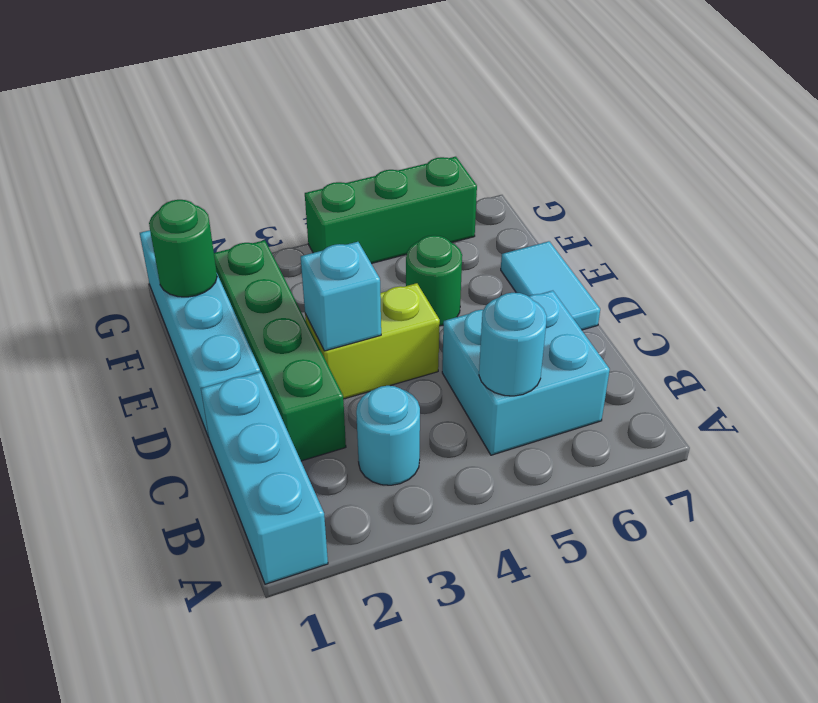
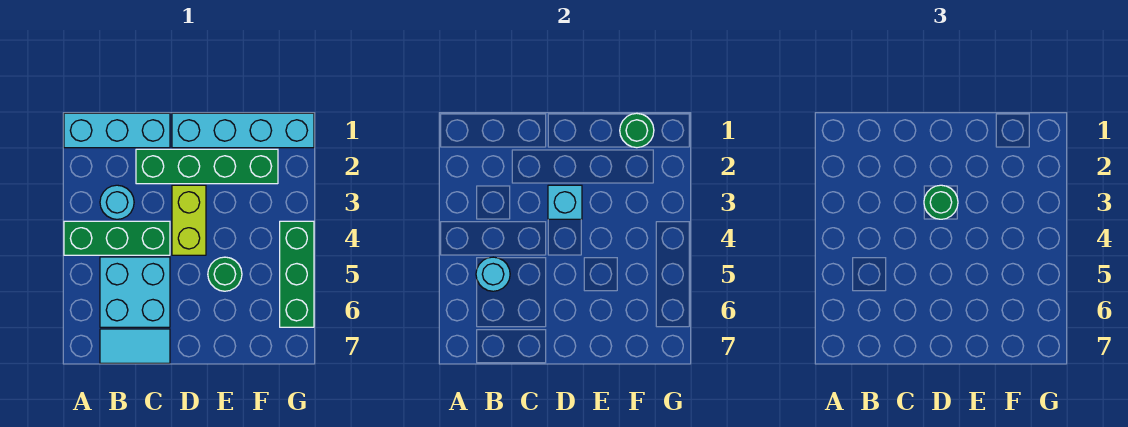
none -> green 1x3 brick [64,221,170,255]
none -> green 1x1 round brick [924,185,958,219]
cyan 1x2 tile [501,241,600,330] -> cyan 1x2 tile moved to [100,329,170,363]

